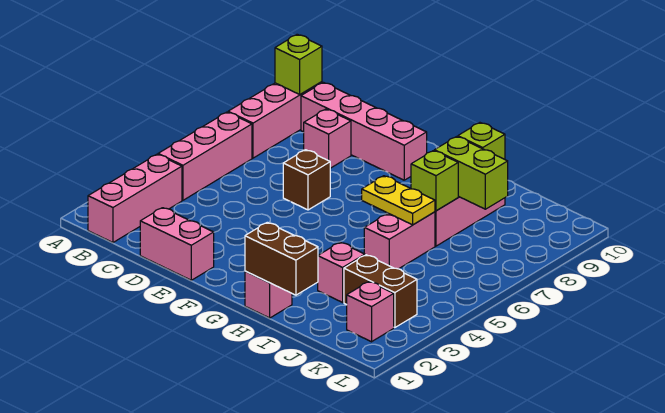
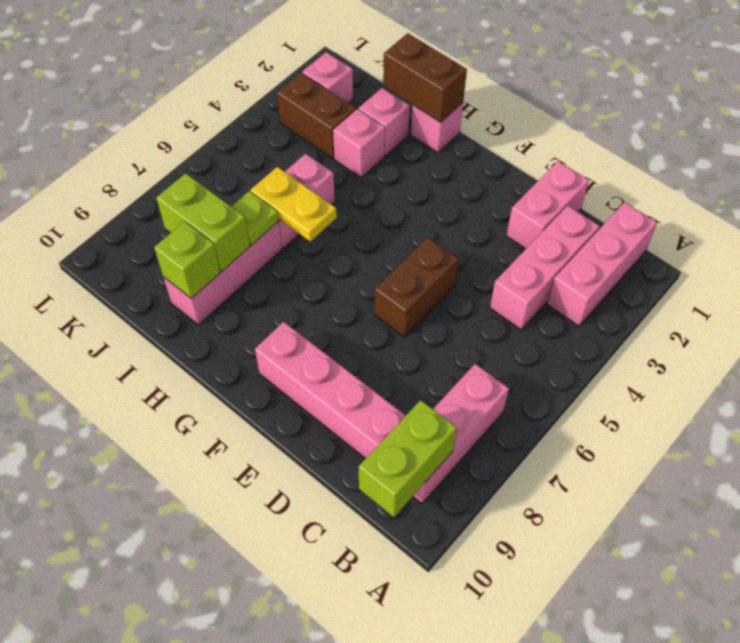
pink 1x3 brick [158,112,252,200] -> pink 1x3 brick moved to [490,206,600,330]
lime 1x1 brick [275,34,322,94] -> lime 1x2 brick [359,400,457,517]
pink 1x2 brick [140,208,214,280] -> pink 1x2 brick turned to [506,161,589,249]
pink 1x1 brick [304,109,351,168] -> pink 1x1 brick moved to [359,88,410,156]
brown 1x1 brick [283,150,330,210] -> brown 1x2 brick [375,237,458,337]
lime 1x1 brick [411,151,458,211] -> lime 1x1 plate [231,191,279,245]

